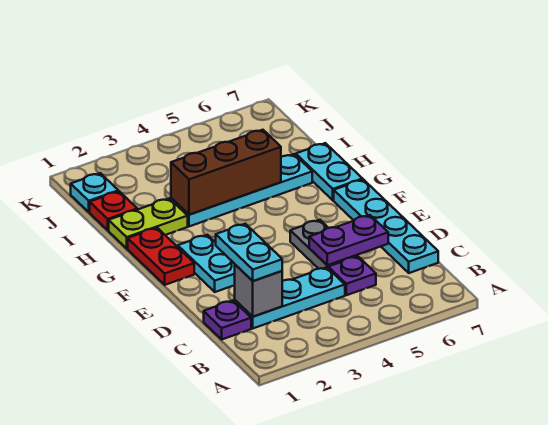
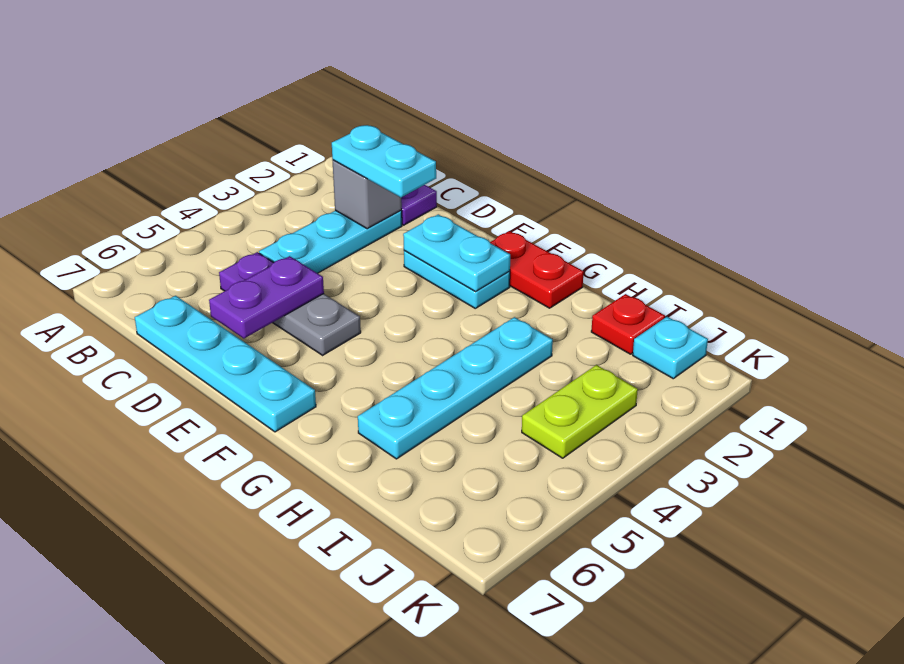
cyan 1x2 plate [296,143,363,200] -> cyan 1x2 plate moved to [403,214,510,292]
lime 1x2 plate [109,198,188,248] -> lime 1x2 plate moved to [522,365,638,458]
brown 1x3 brick [171,130,281,215] -> none

